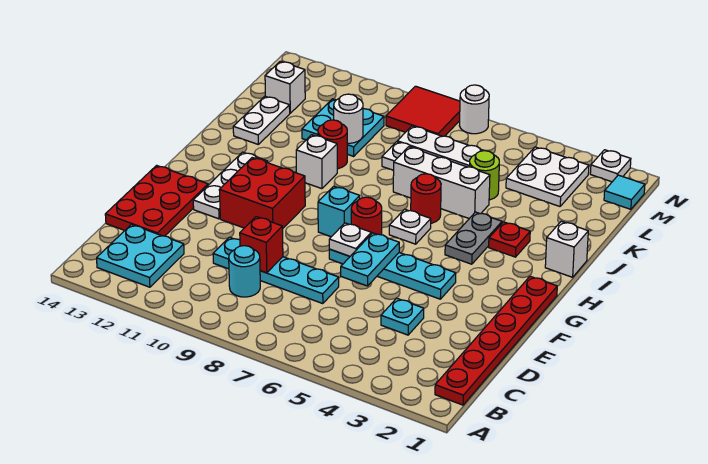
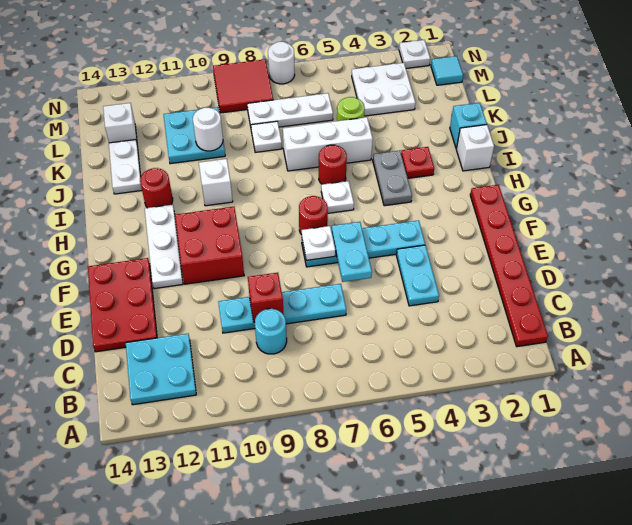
cyan 1x1 plate [381,298,424,335] -> cyan 1x2 plate [396,245,439,306]
cyan 1x1 brick [318,186,360,237] -> cyan 1x1 brick moved to [450,103,487,149]
red 1x1 round brick [318,120,347,169] -> red 1x1 round brick moved to [140,168,173,208]

